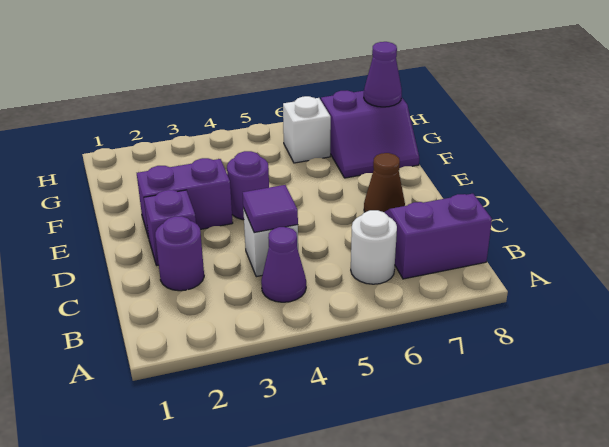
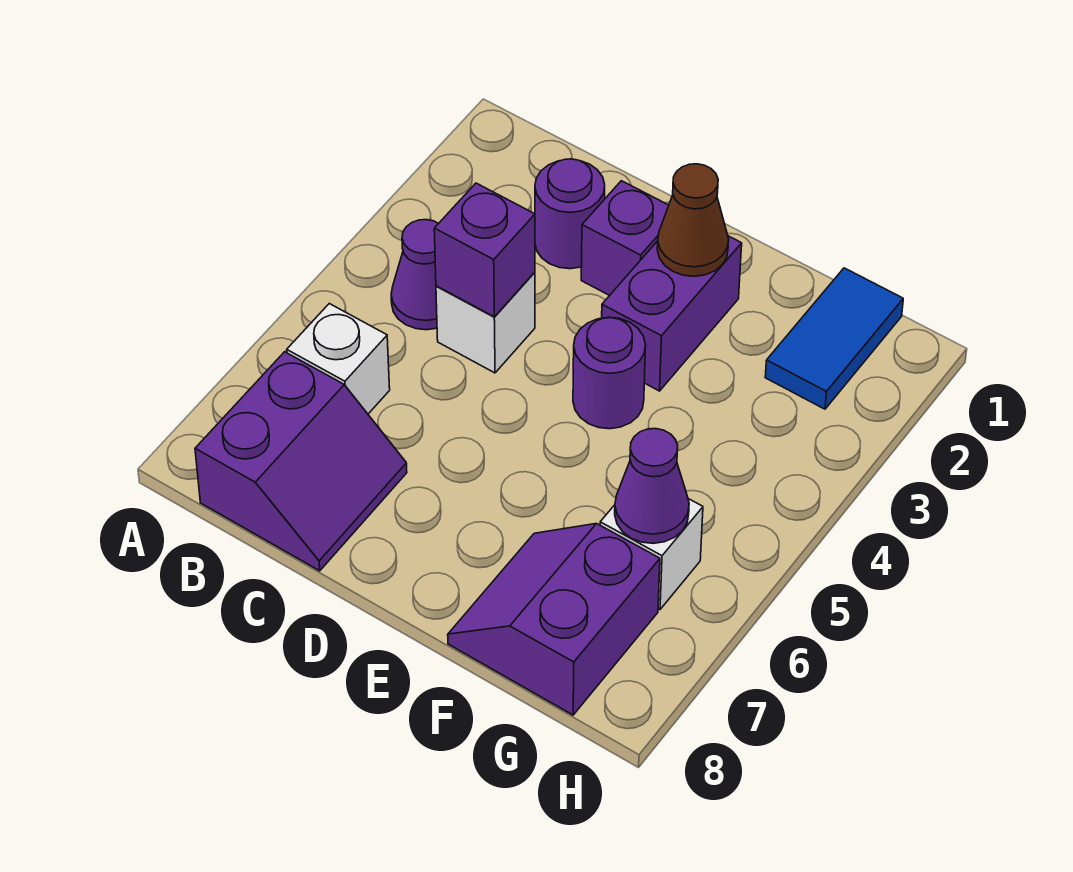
white 1x1 round brick [351,210,397,284] -> white 1x1 brick [287,304,390,414]
purple 1x1 tile [243,185,298,233] -> purple 1x1 brick [434,183,535,317]
brown 1x1 cone [364,153,405,212] -> brown 1x1 cone moved to [657,164,729,276]
none -> blue 1x2 tile [765,268,903,409]
purple 1x1 cone [364,42,402,107] -> purple 1x1 cone moved to [615,429,689,543]

